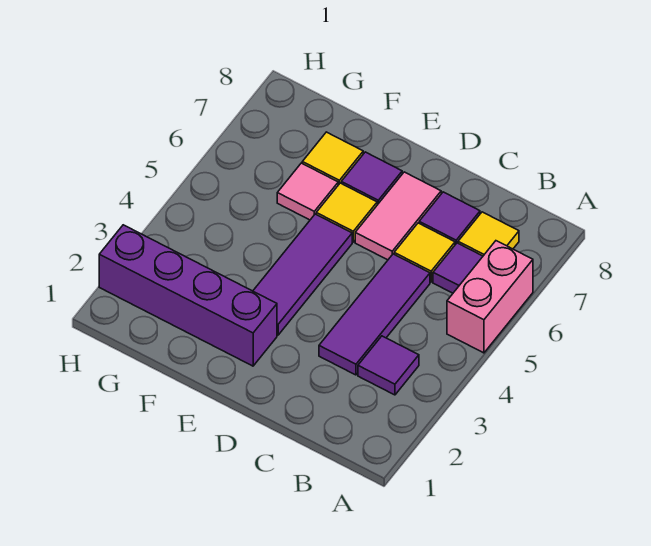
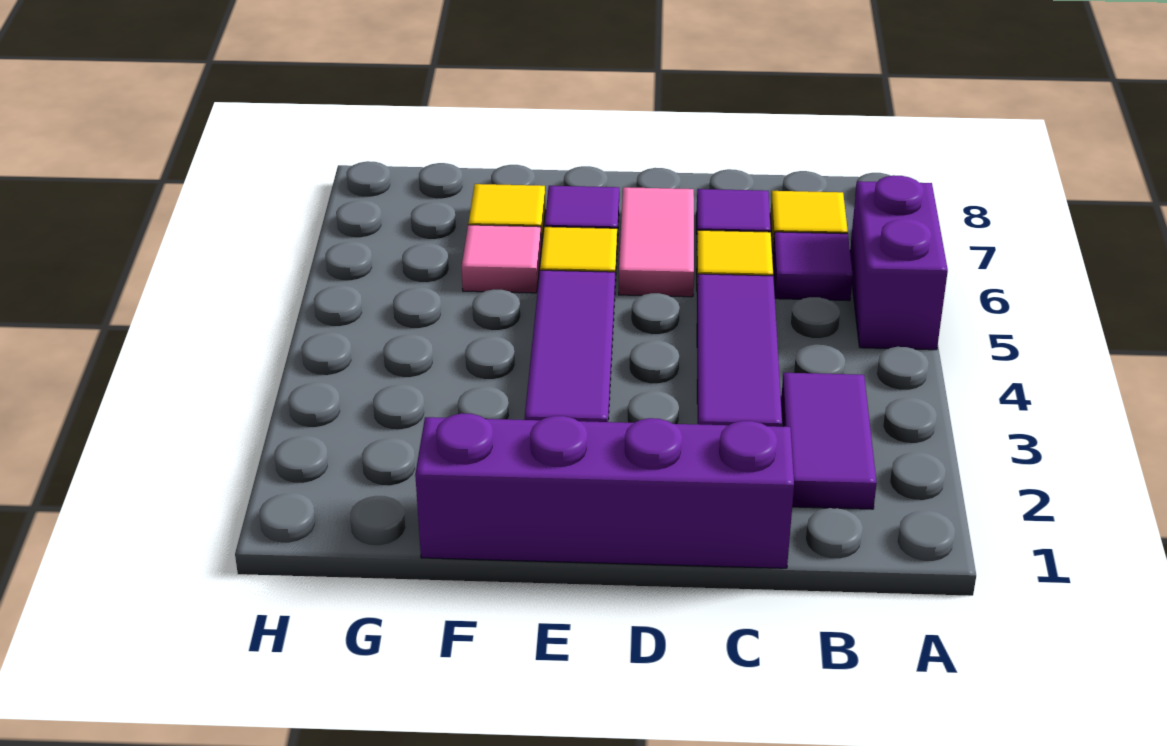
pink 1x2 brick [447,241,533,353] -> purple 1x2 brick [850,175,948,350]
purple 1x1 tile [358,336,419,395] -> purple 1x2 tile [781,373,877,509]
purple 1x4 brick [99,225,277,366] -> purple 1x4 brick moved to [415,413,794,568]

